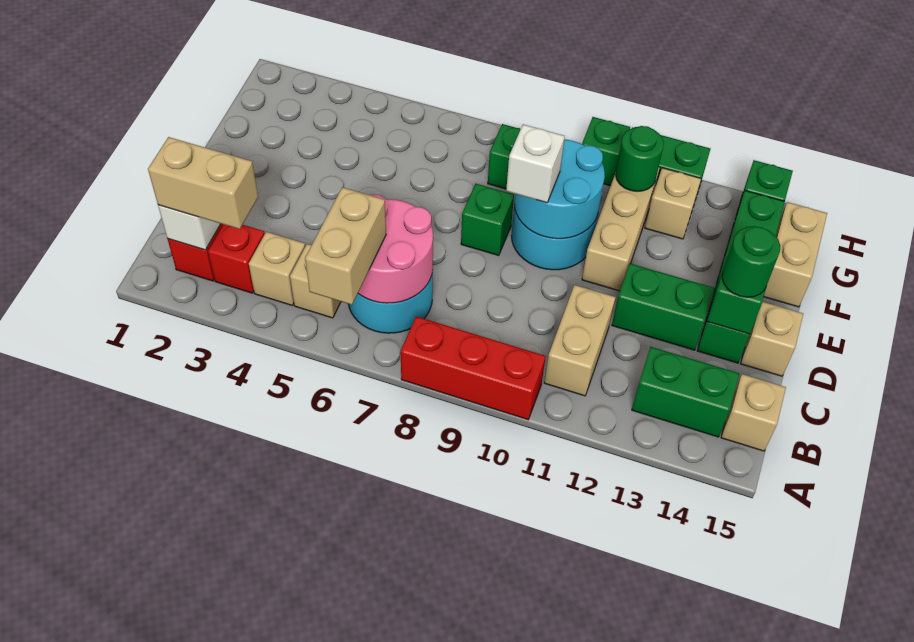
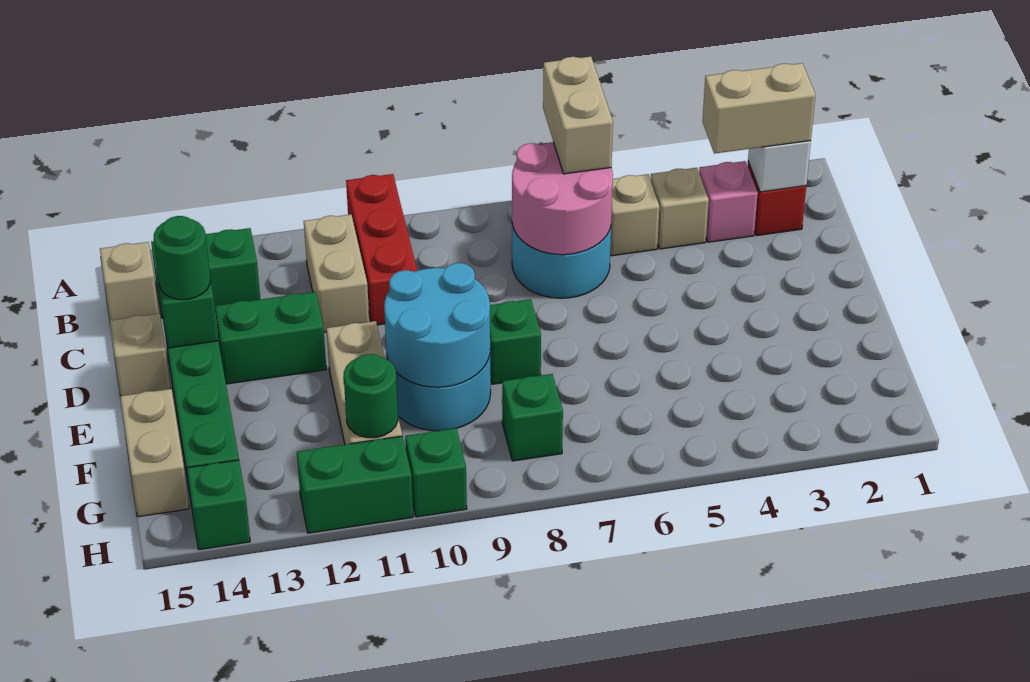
red 1x3 brick [401,316,546,420] -> red 1x3 brick turned to [346,174,417,325]
red 1x1 brick [208,224,265,293] -> pink 1x1 brick [699,161,758,242]
white 1x1 brick [506,124,565,203] -> none
tan 1x1 brick [645,168,701,239] -> none

